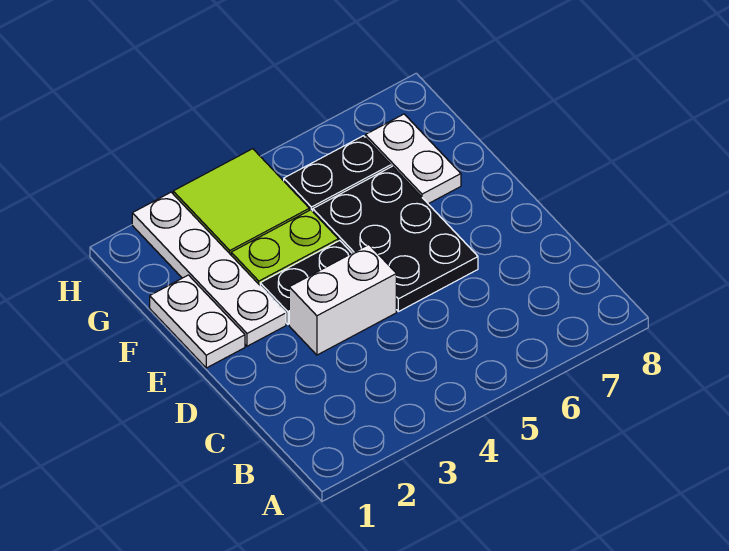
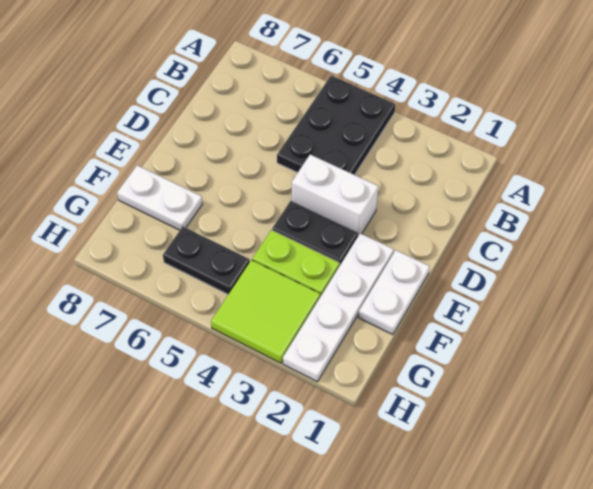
black 2x3 plate [313,166,478,312] -> black 2x3 plate moved to [277,76,395,175]
white 1x2 plate [365,114,461,204] -> white 1x2 plate turned to [117,165,202,230]

